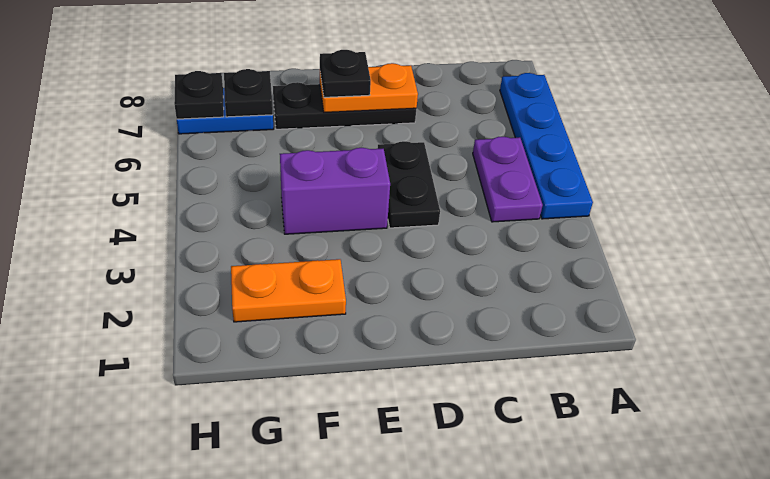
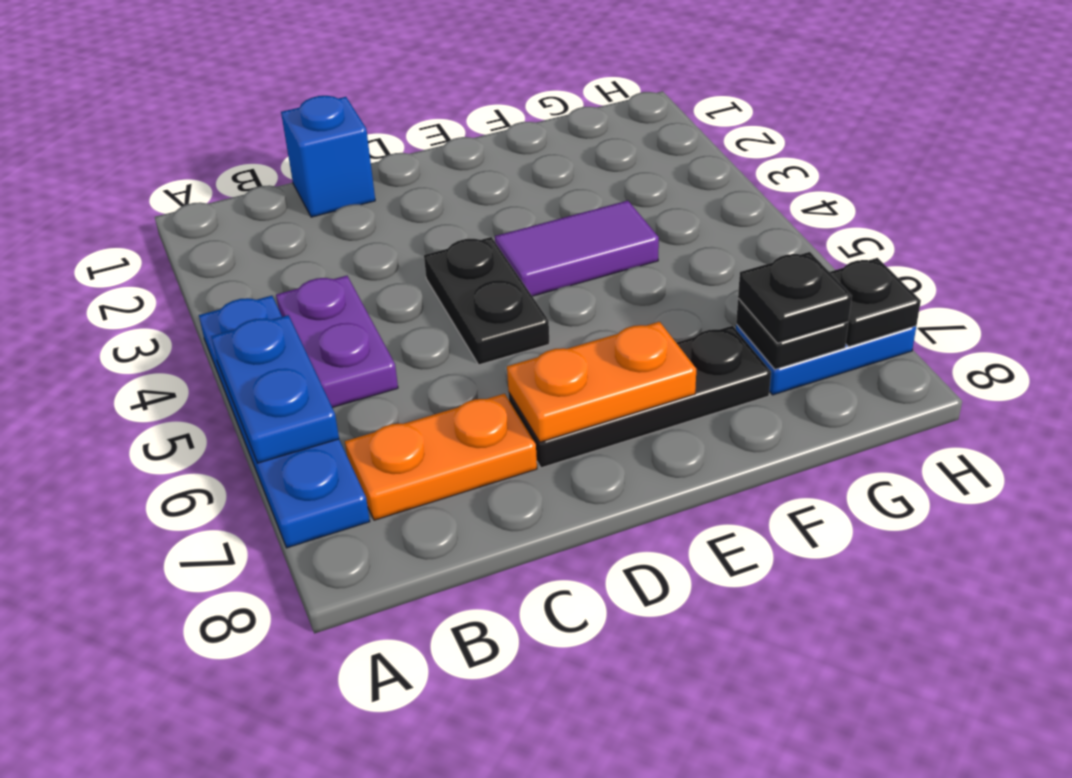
none -> blue 1x2 plate [211,315,339,463]
none -> blue 1x1 brick [281,96,375,217]
purple 1x2 brick [280,148,390,234] -> purple 1x2 tile [495,201,659,296]
black 1x1 plate [320,50,371,97] -> black 1x1 plate moved to [738,252,852,343]
orange 1x2 plate [231,259,346,322] -> orange 1x2 plate moved to [345,394,537,520]

